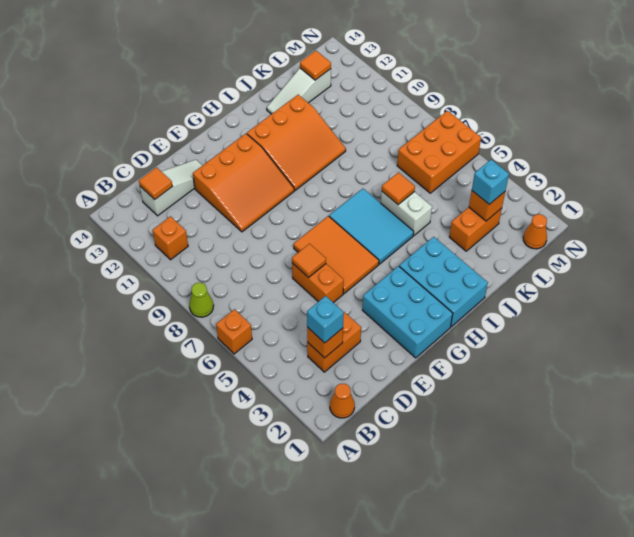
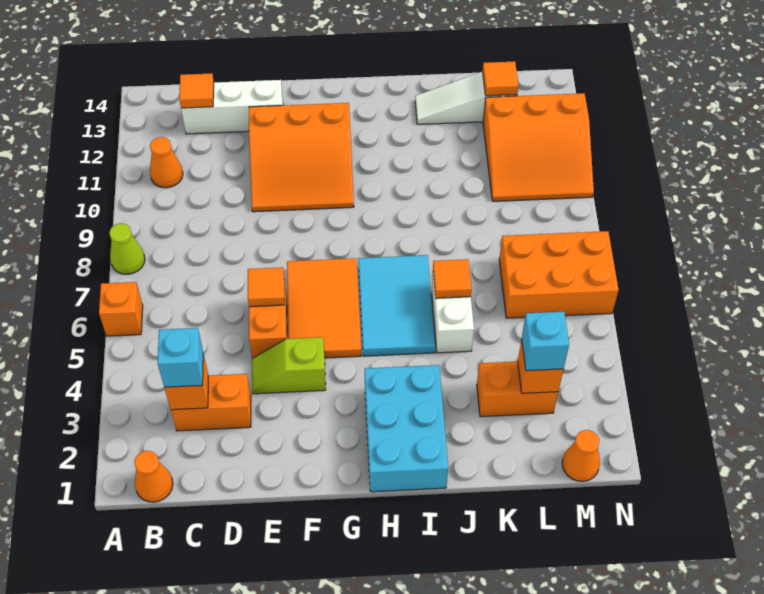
orange 1x1 brick [153,216,188,260] -> orange 1x1 cone [150,137,183,188]
white 1x3 slope [140,160,203,216] -> white 1x3 brick [181,80,283,134]
none -> lime 1x2 slope [252,337,326,394]
cyan 2x3 brick [363,266,453,358] -> none
orange 3x3 slope [247,95,346,190] -> orange 3x3 slope moved to [483,93,594,201]

